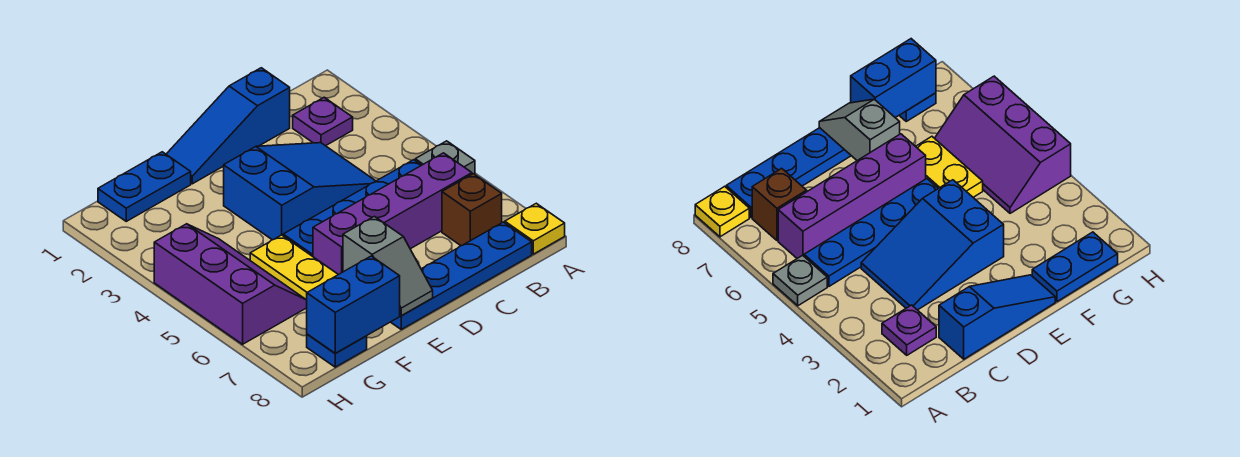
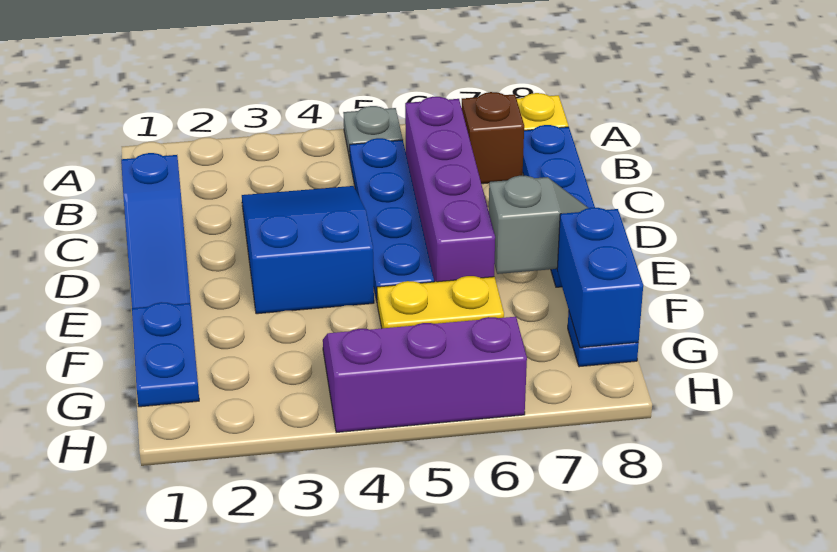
purple 1x1 plate [293,97,353,146] -> none

